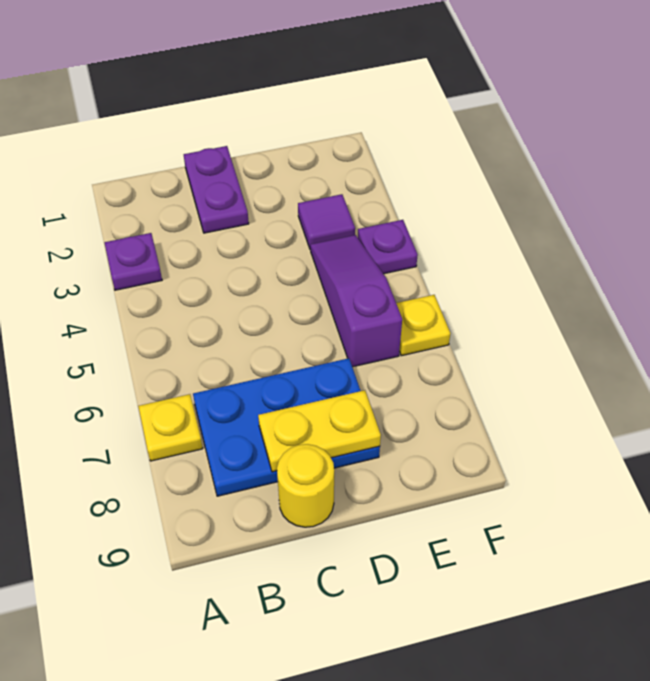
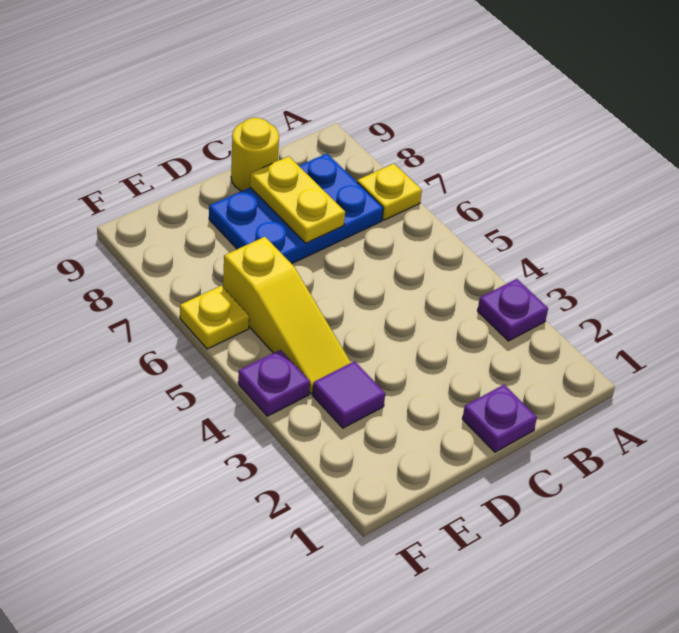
purple 1x2 plate [184,146,249,233] -> purple 1x1 plate [462,385,537,452]
yellow 1x2 plate [258,390,381,472] -> yellow 1x2 plate turned to [250,156,345,243]
purple 1x3 slope [310,235,402,367] -> yellow 1x3 slope [223,237,351,394]

